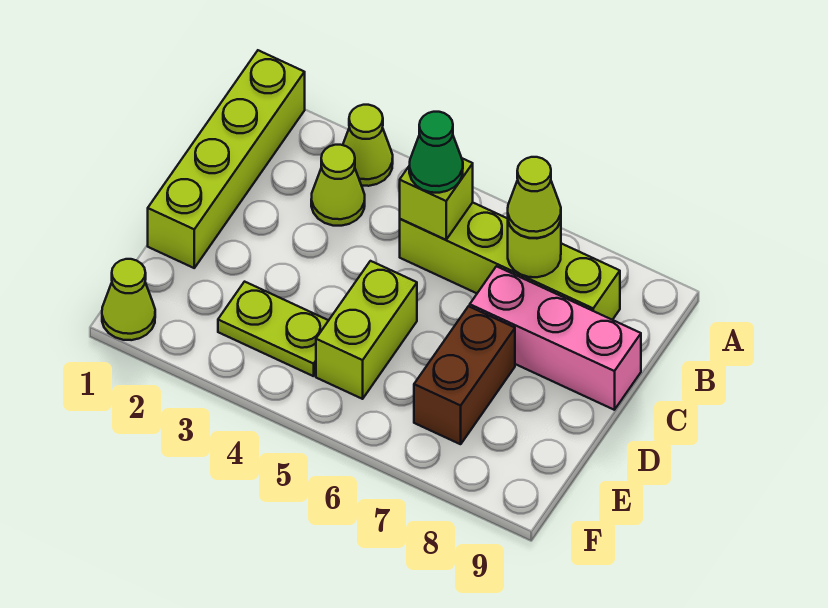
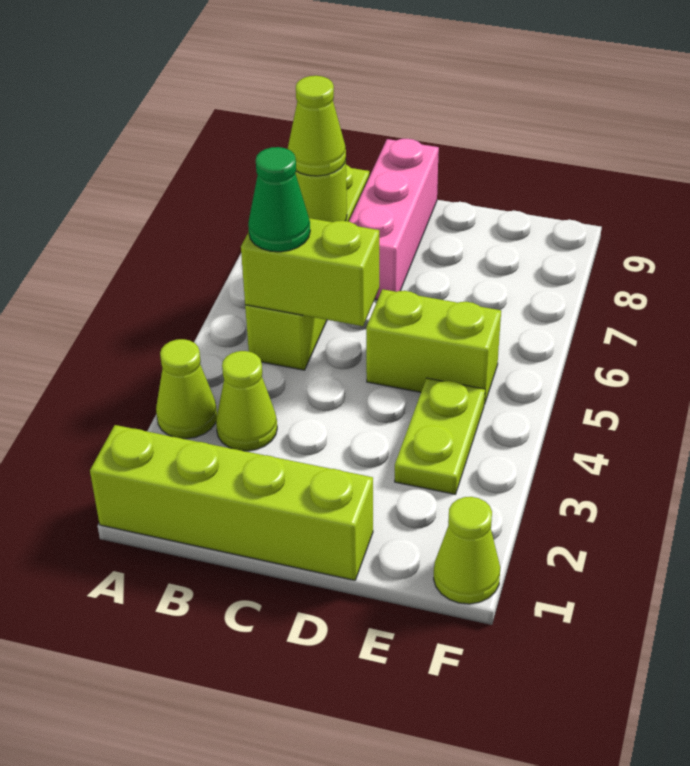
lime 1x1 brick [400,158,473,240] -> lime 1x2 brick [241,218,379,326]
brown 1x2 brick [414,306,515,444] -> none

